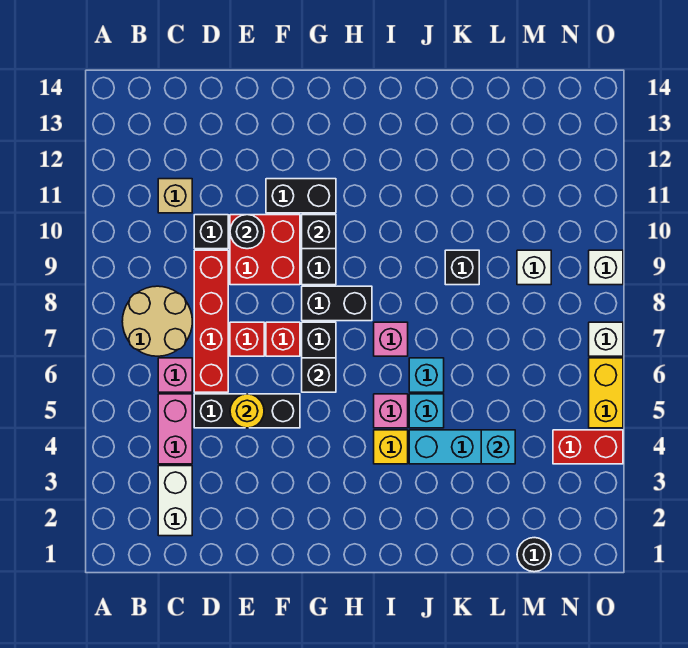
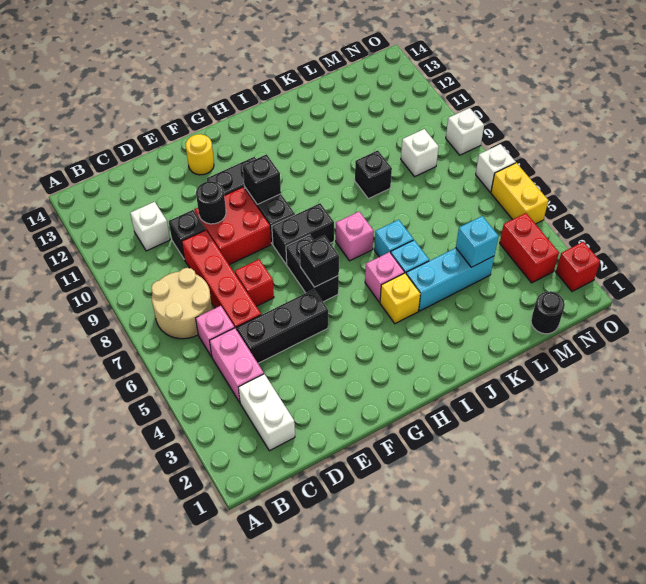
tan 1x1 brick [158,179,192,213] -> white 1x1 brick [130,202,170,251]
yellow 1x1 round brick [230,394,264,428] -> yellow 1x1 round brick moved to [186,134,214,175]
red 1x1 brick [266,322,300,356] -> red 1x1 brick moved to [556,242,600,291]
red 1x2 brick [553,430,623,464] -> red 1x2 brick turned to [500,213,559,283]

